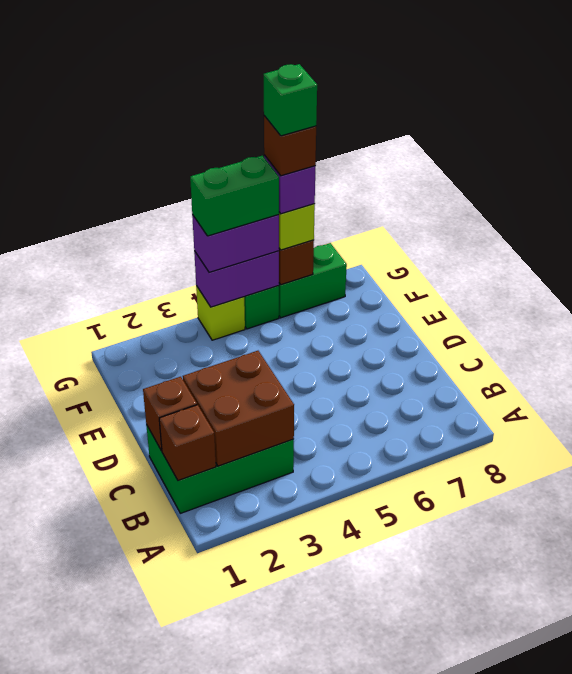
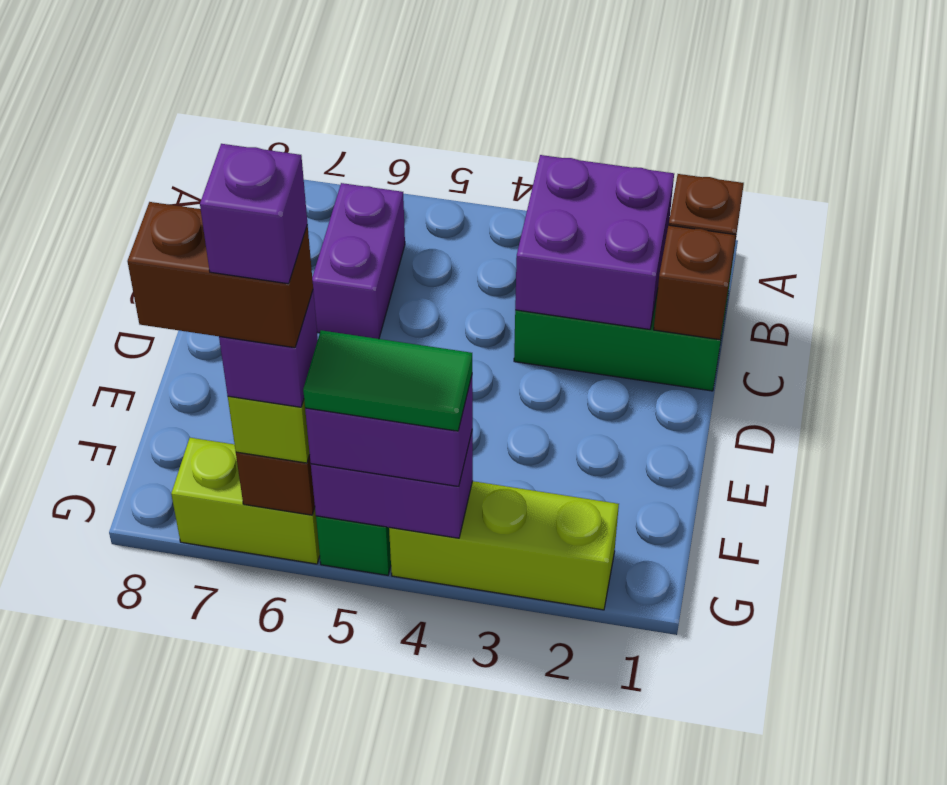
brown 2x2 brick [183,351,294,466] -> purple 2x2 brick [515,155,674,329]
none -> purple 1x2 brick [312,183,405,339]
lime 1x1 brick [196,286,245,340] -> lime 1x3 brick [389,481,619,610]
green 1x2 brick [190,156,279,236] -> green 1x2 tile [303,330,472,431]
green 1x2 brick [279,243,347,318] -> lime 1x2 brick [171,438,320,564]
brown 1x1 brick [264,116,316,176] -> brown 1x2 brick [127,202,313,348]
green 1x1 brick [263,64,317,136] -> purple 1x1 brick [200,144,307,284]

